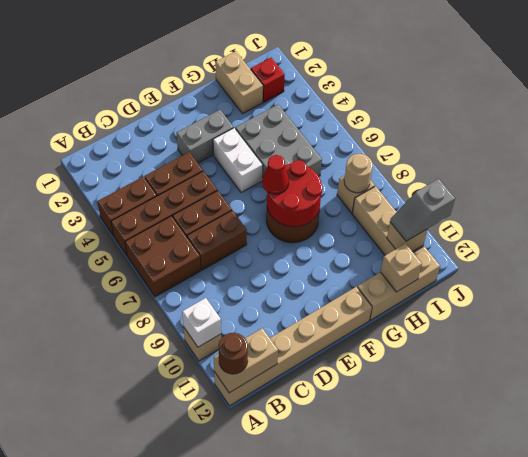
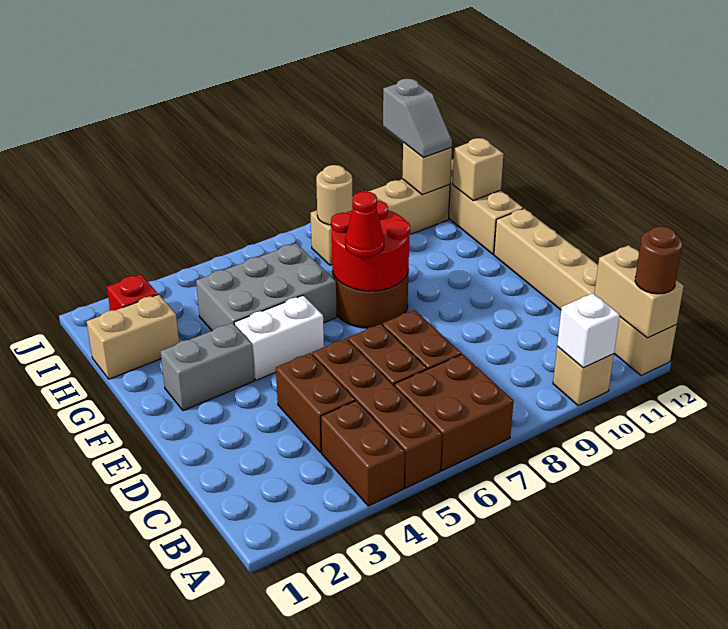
grey 1x2 brick [177,110,234,163] -> grey 1x2 brick turned to [160,323,254,411]

